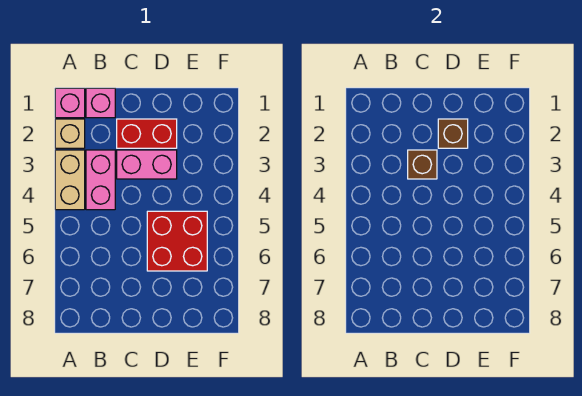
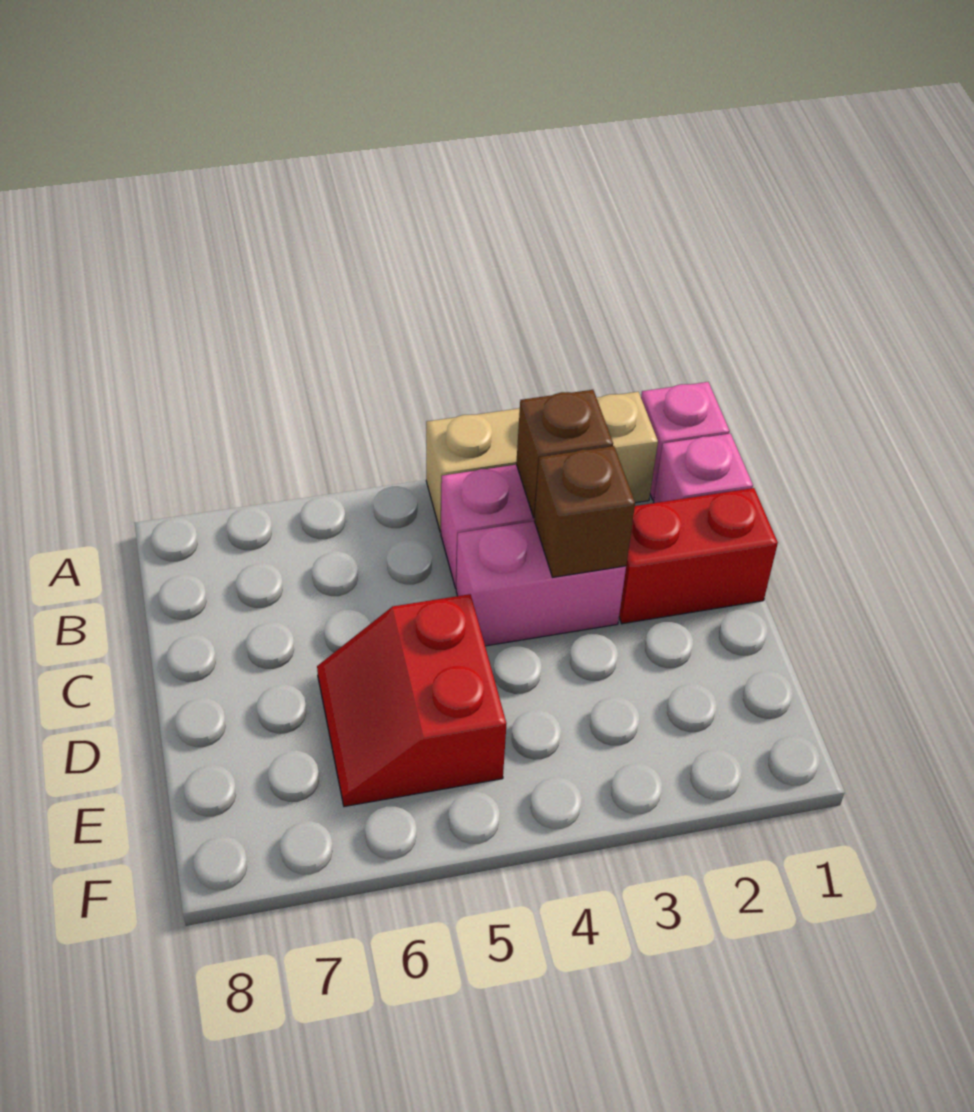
red 1x2 brick [117,119,177,148] -> red 1x2 brick turned to [619,488,778,624]
pink 1x2 brick [117,150,177,179] -> pink 1x2 brick turned to [456,521,626,646]
brown 1x1 brick [438,119,468,148] -> brown 1x1 brick moved to [516,390,613,518]
red 2x2 brick [147,211,207,271] -> red 2x2 slope [317,594,507,807]

